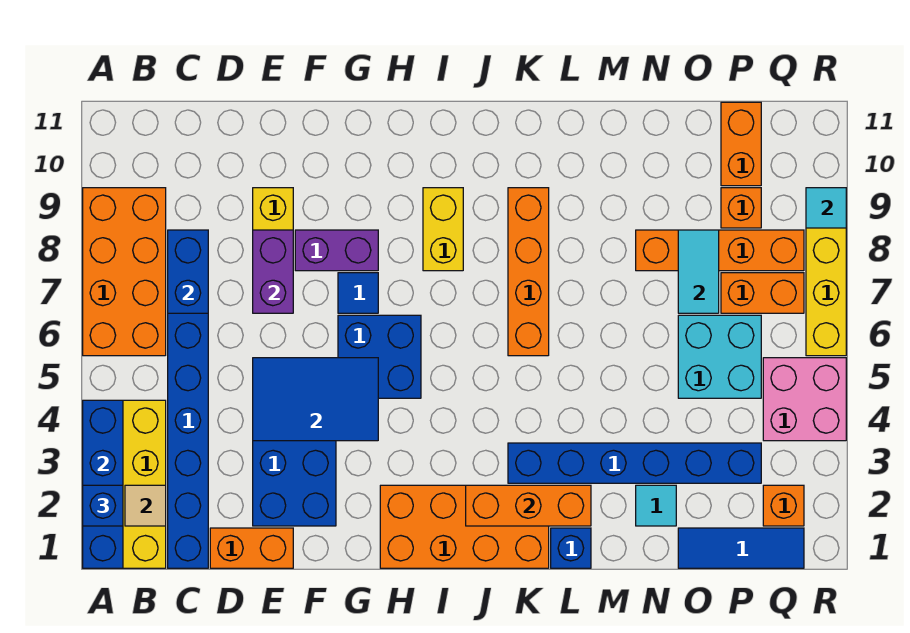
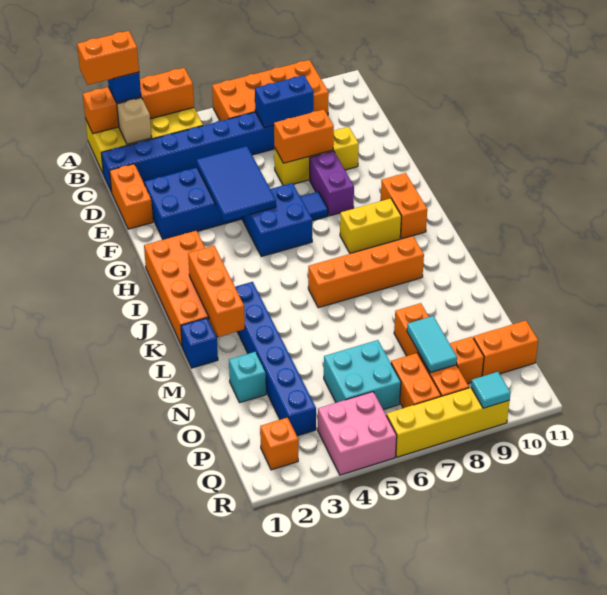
blue 1x4 brick [83,400,123,568] -> orange 1x4 brick [83,68,194,134]
none -> orange 1x2 brick [77,31,139,85]
tan 1x1 tile [125,485,166,526] -> tan 1x1 brick [117,98,152,144]
purple 1x2 brick [253,230,293,313] -> orange 1x2 brick [274,110,334,163]
none -> orange 1x2 brick [381,173,427,239]
cyan 1x1 tile [636,485,676,526] -> cyan 1x1 brick [229,352,266,403]
blue 1x3 tile [678,528,804,568] -> none
cyan 1x2 tile [678,230,719,313] -> cyan 1x2 tile turned to [407,316,457,373]

